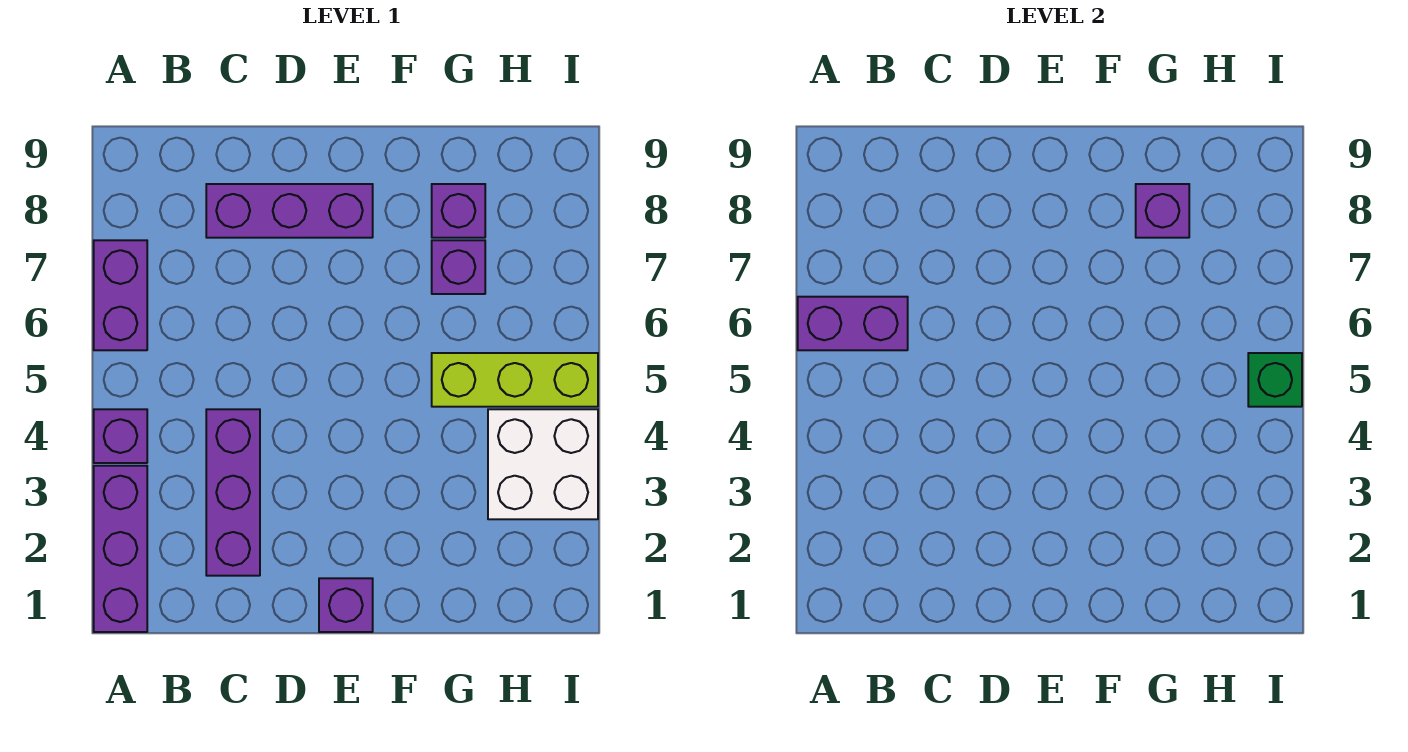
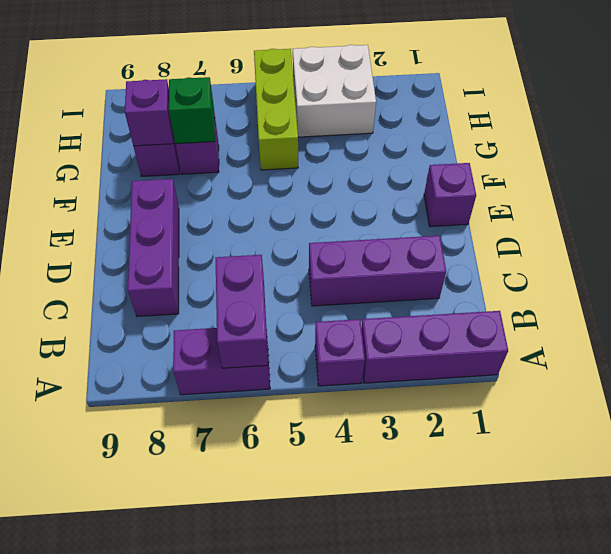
green 1x1 brick [1248,353,1302,407] -> green 1x1 brick moved to [169,77,215,144]

